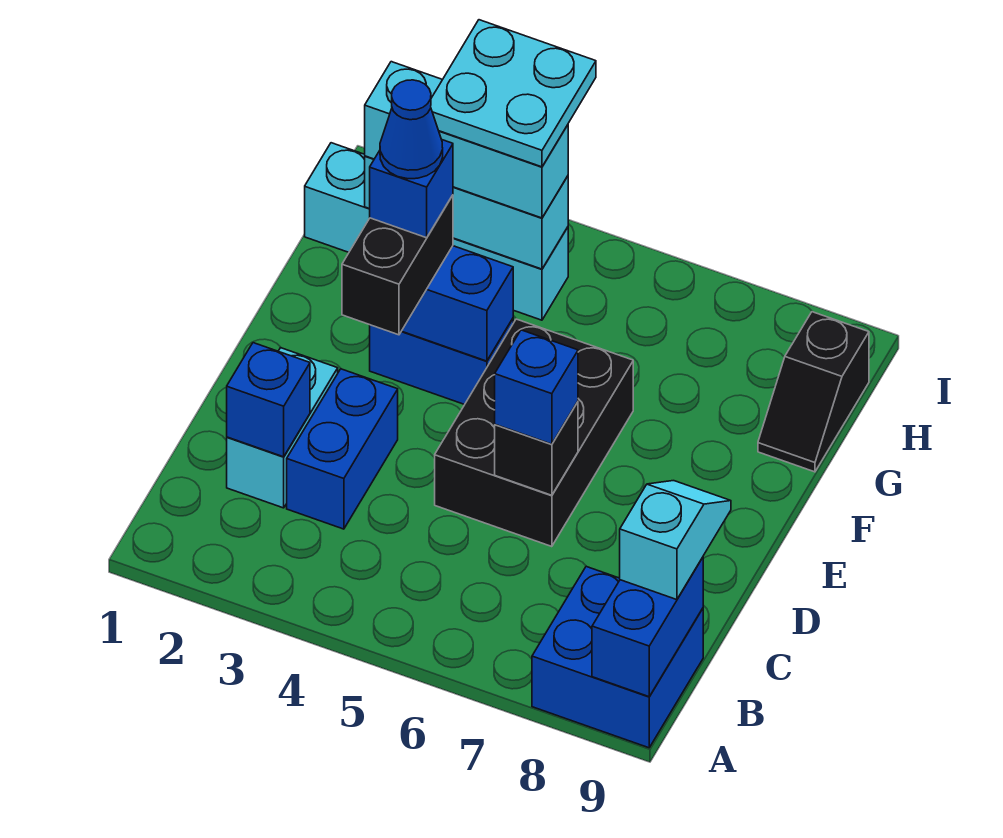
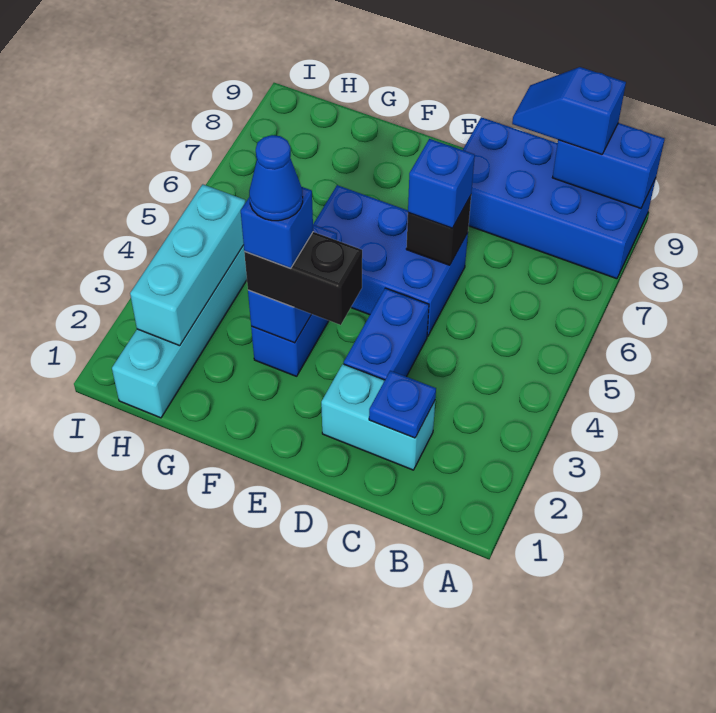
blue 2x2 brick [532,566,703,748] -> blue 2x4 brick [463,117,656,279]
cyan 1x2 slope [620,481,731,600] -> blue 1x2 slope [512,67,626,155]
blue 1x1 brick [227,343,310,457] -> blue 1x1 plate [369,371,436,438]
blue 1x2 brick [287,369,398,529] -> blue 1x2 brick turned to [344,288,429,380]
black 2x3 brick [435,319,633,547] -> blue 2x3 brick [313,185,468,336]
black 1x2 slope [758,312,869,472] -> none
cyan 1x3 brick [365,62,568,218] -> none
cyan 2x2 plate [431,20,596,167] -> none

